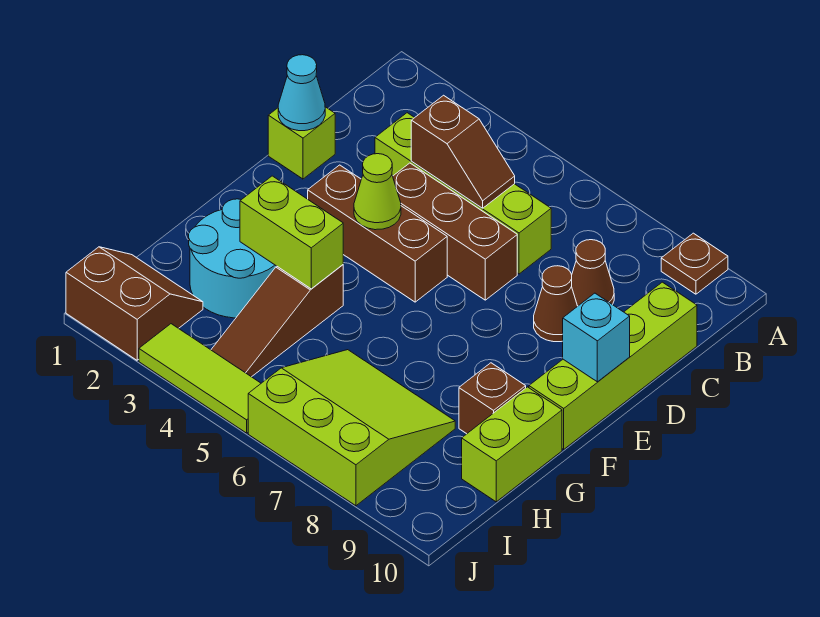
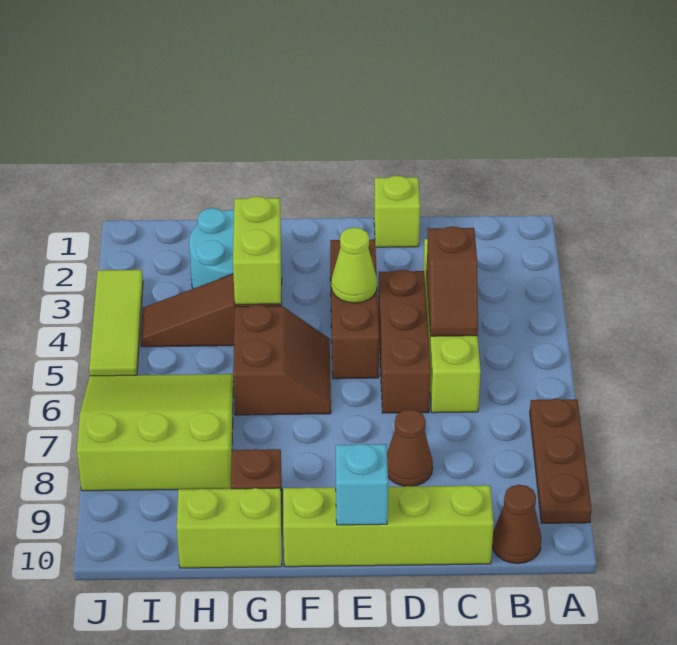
brown 1x1 plate [661,233,728,294] -> brown 1x3 plate [530,399,592,523]
brown 1x1 cone [572,240,614,306] -> brown 1x1 cone moved to [492,485,542,564]
cyan 1x1 cone [278,55,325,131] -> none
lime 3x3 slope [248,350,455,506] -> lime 3x3 slope turned to [77,374,234,491]
brown 2x2 slope [66,247,203,360] -> brown 2x2 slope moved to [233,305,331,415]

